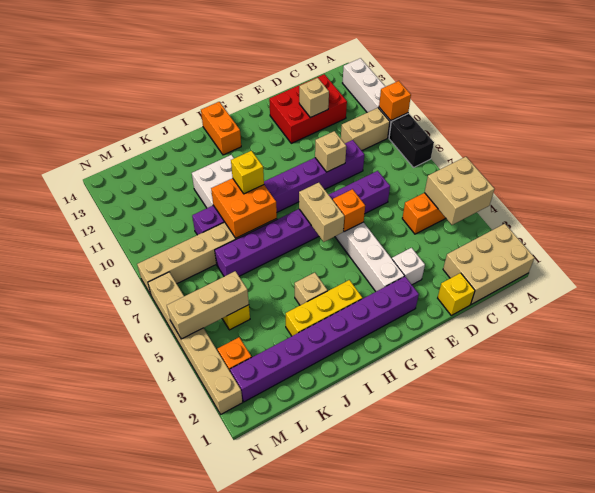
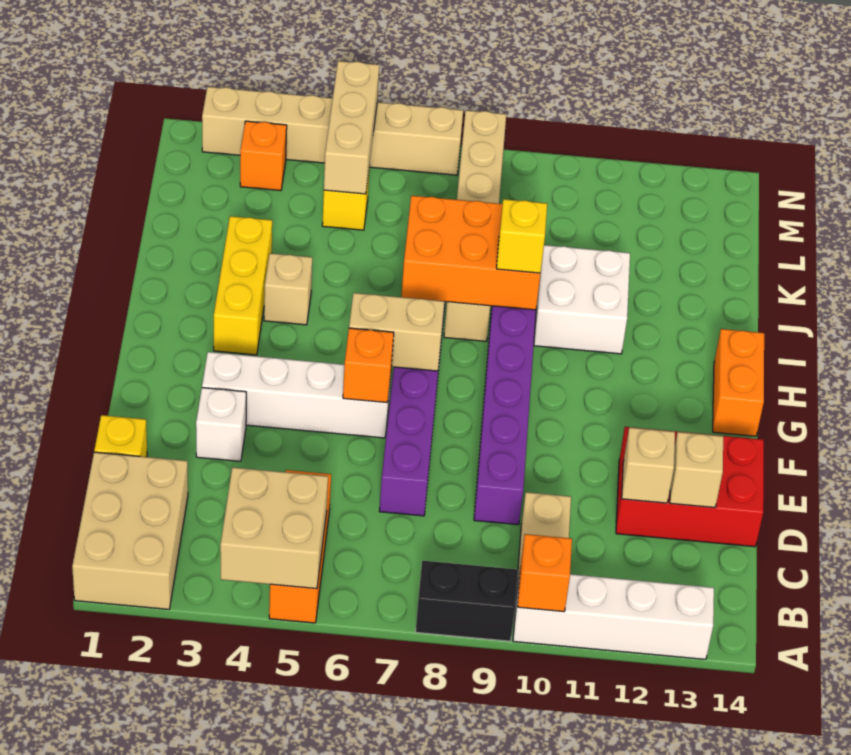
red 2x3 brick [269,74,347,143] -> red 2x3 brick turned to [616,427,764,547]
tan 1x1 brick [315,131,346,172] -> tan 1x1 brick moved to [670,432,723,508]
purple 1x8 brick [230,276,419,402] -> none
orange 1x2 brick [201,102,241,155] -> orange 1x2 brick turned to [713,329,764,436]
orange 2x2 brick [211,178,277,238] -> orange 2x3 brick [401,196,540,310]

